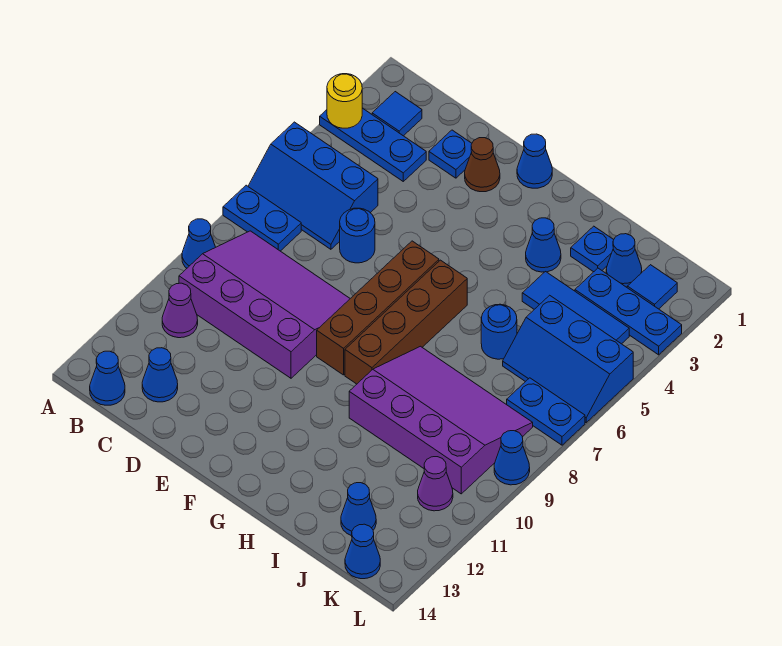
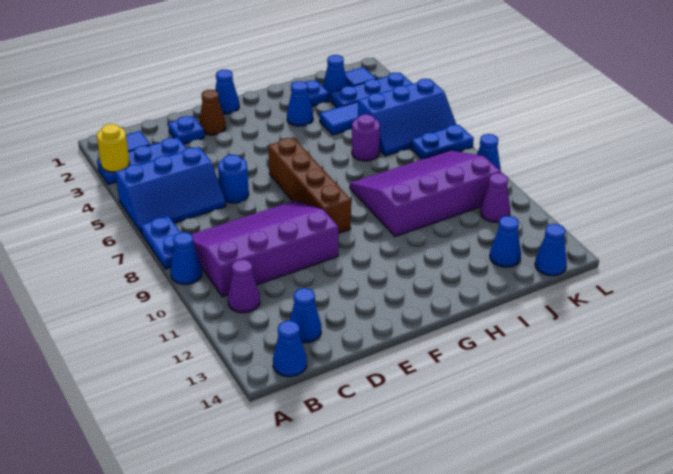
blue 1x2 plate [223,185,301,251] -> blue 1x2 plate turned to [141,216,181,269]
brown 1x4 brick [345,260,467,384] -> none
blue 1x1 round brick [481,304,517,359] -> purple 1x1 round brick [352,114,380,161]

